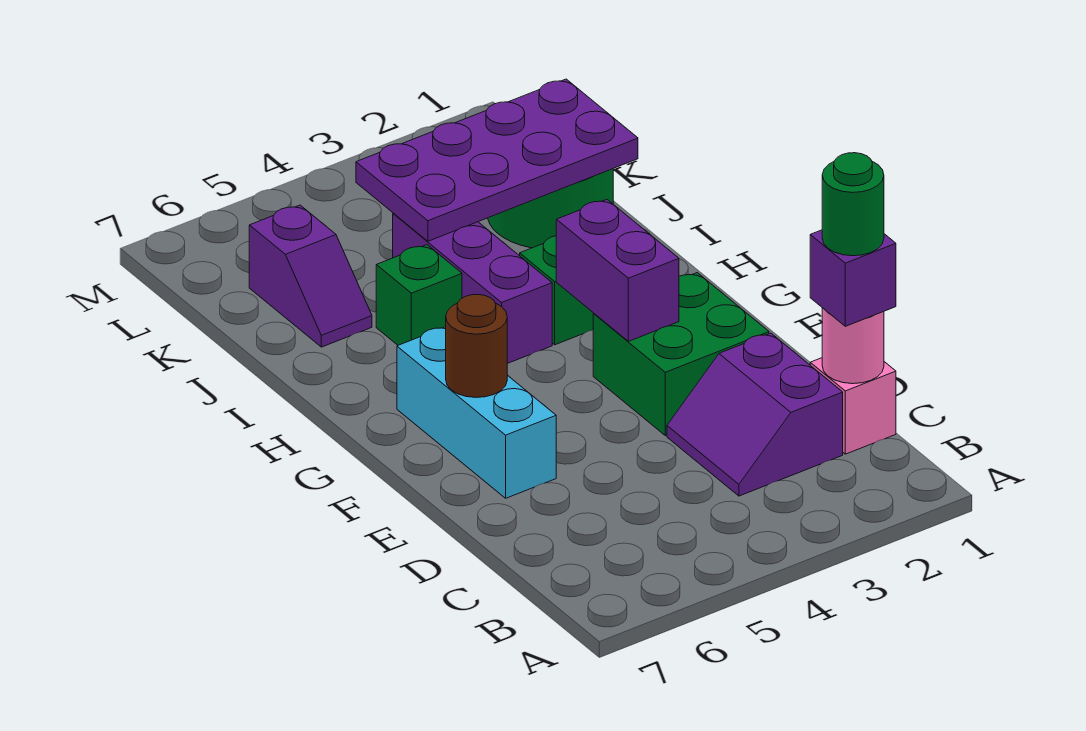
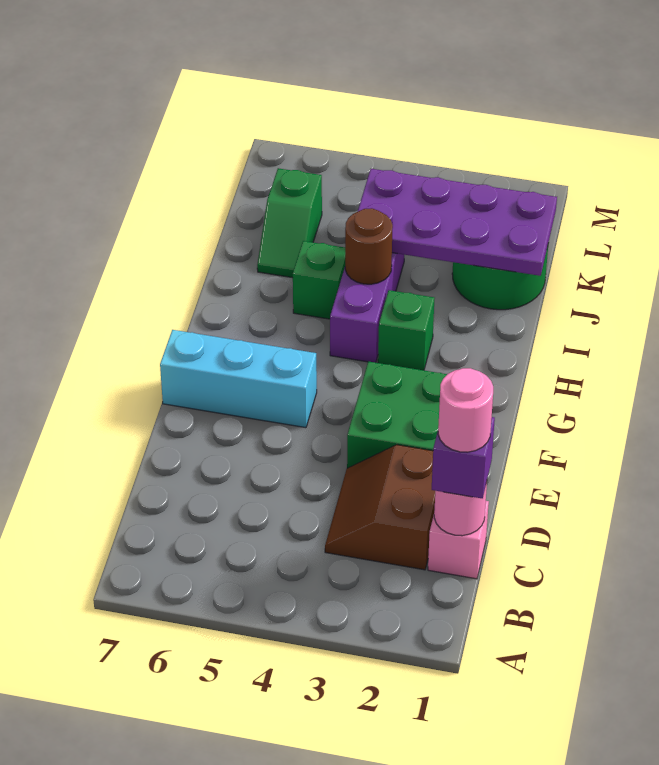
green 1x1 round brick [822,153,884,256] -> pink 1x1 round brick [438,368,493,452]
purple 2x2 slope [667,333,843,496] -> brown 2x2 slope [325,445,435,570]
cyan 1x3 brick [397,327,556,498] -> cyan 1x3 brick turned to [160,330,317,428]
purple 1x2 brick [556,200,679,341] -> none
brown 1x1 round brick [446,295,507,397] -> brown 1x1 round brick moved to [345,208,393,284]
purple 1x2 slope [249,205,372,347] -> green 1x2 slope [257,168,322,278]

